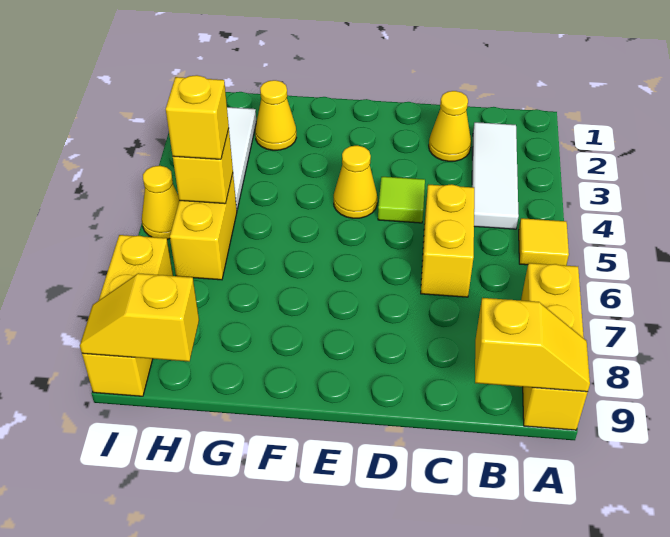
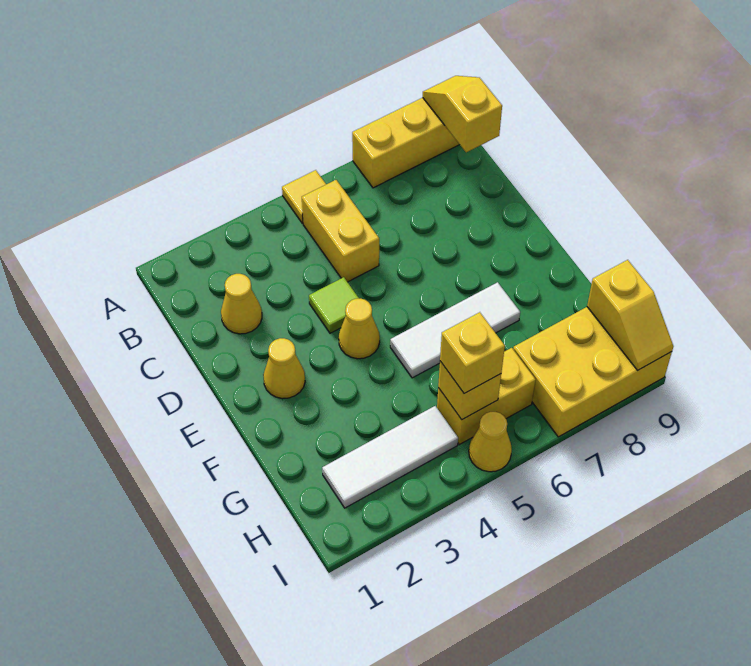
white 1x3 tile [472,122,519,229] -> white 1x3 tile moved to [390,282,520,378]
yellow 1x2 brick [421,184,474,297] -> yellow 1x2 brick turned to [302,180,379,282]
yellow 1x1 cone [255,80,296,150] -> yellow 1x1 cone moved to [263,338,305,399]
yellow 1x3 brick [82,235,173,396] -> yellow 2x3 brick [513,307,672,437]

